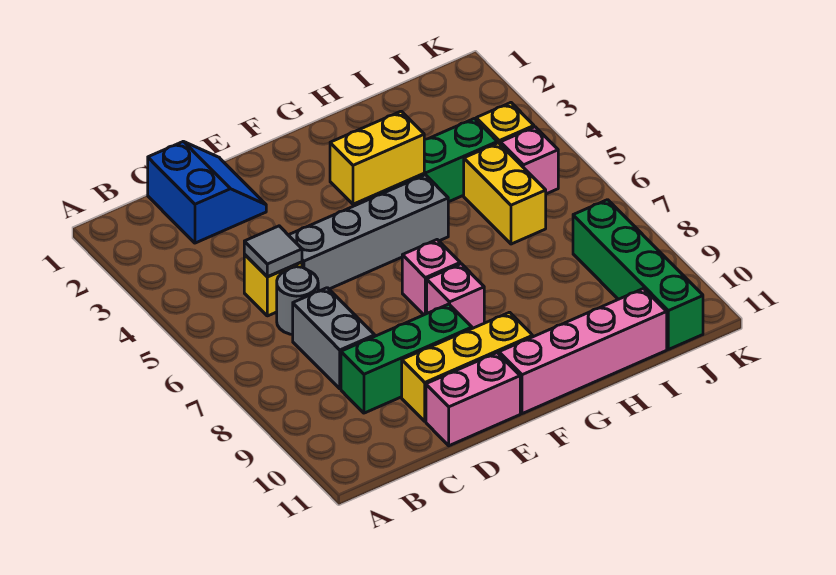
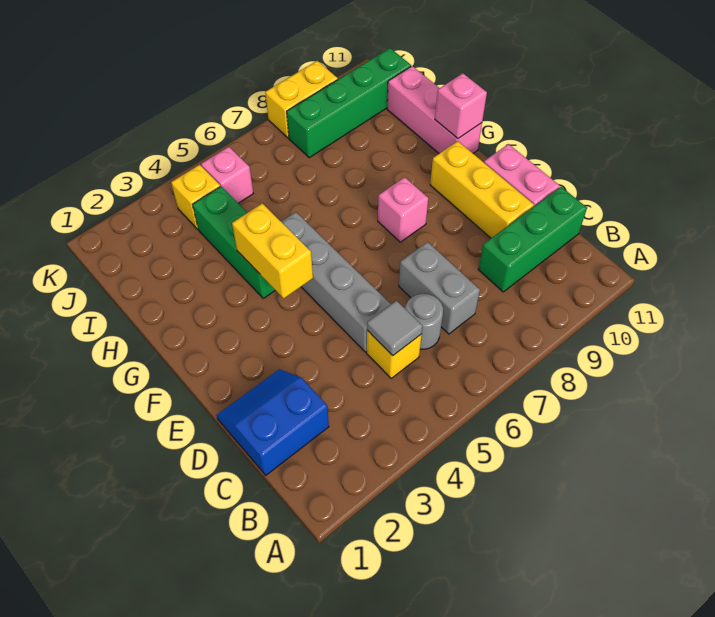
grey 1x2 brick [293,288,375,389] -> grey 1x2 brick turned to [399,242,480,334]
green 1x3 brick [341,304,472,413] -> green 1x3 brick turned to [478,187,587,292]
pink 1x1 brick [402,240,460,315] -> pink 1x1 brick moved to [435,73,487,139]
pink 1x4 brick [499,289,667,414] -> pink 1x3 brick [387,66,482,153]
yellow 1x2 brick [464,143,546,244] -> yellow 1x2 brick moved to [265,61,338,138]

